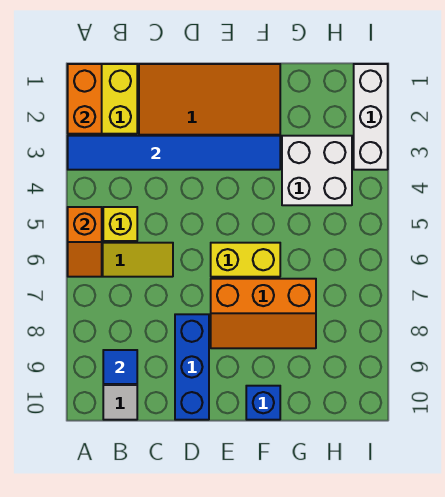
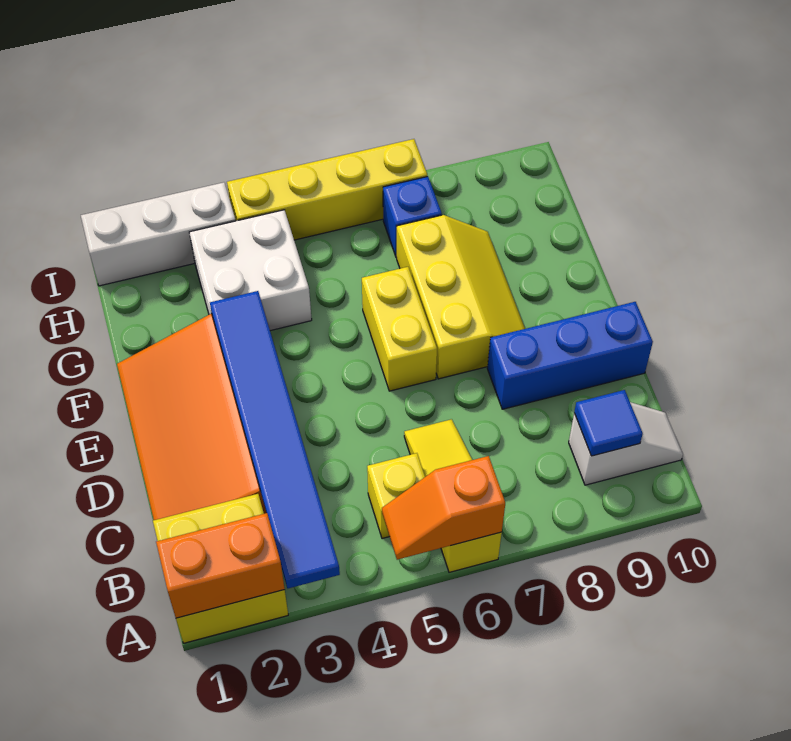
orange 1x2 slope [68,207,102,277] -> orange 1x2 slope turned to [382,456,505,560]
orange 2x3 slope [211,279,316,348] -> yellow 2x3 slope [397,215,525,379]
blue 1x1 brick [246,386,280,420] -> blue 1x1 brick moved to [383,176,442,257]
none -> yellow 1x4 brick [227,139,427,240]

